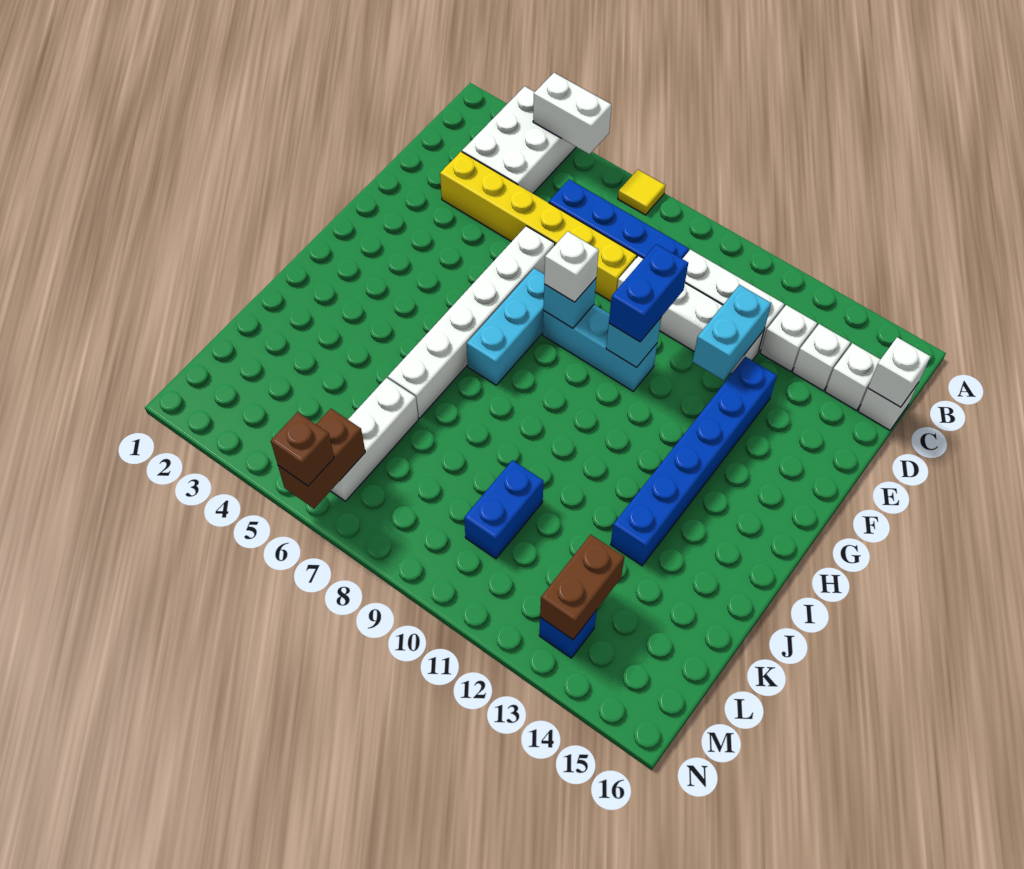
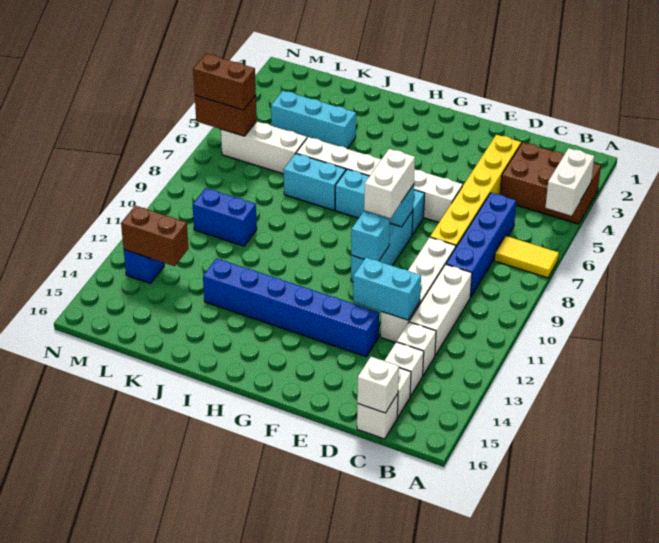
white 2x3 brick [462,86,576,193] -> brown 2x3 brick [500,142,601,224]
yellow 1x1 tile [618,170,665,215] -> yellow 1x2 tile [494,236,559,278]
blue 1x2 brick [609,244,688,342] -> none
white 1x1 brick [544,231,599,302] -> white 1x2 brick [364,149,415,218]
none -> cyan 1x2 brick [284,154,346,210]
none -> cyan 1x3 brick [271,91,356,149]
brown 1x1 brick [271,412,334,486] -> brown 1x2 brick [193,54,256,110]

